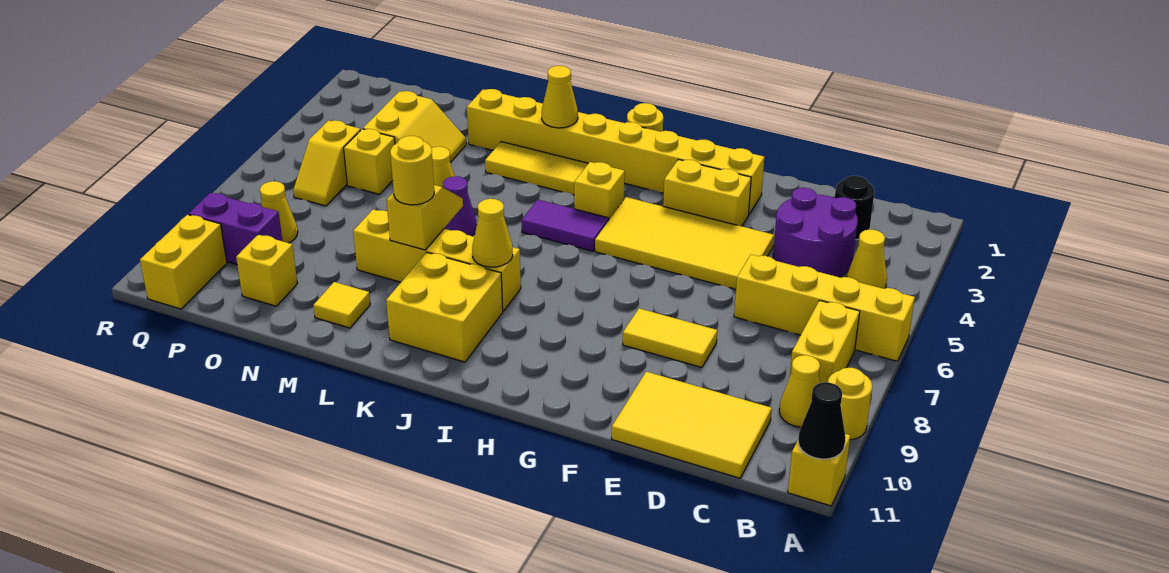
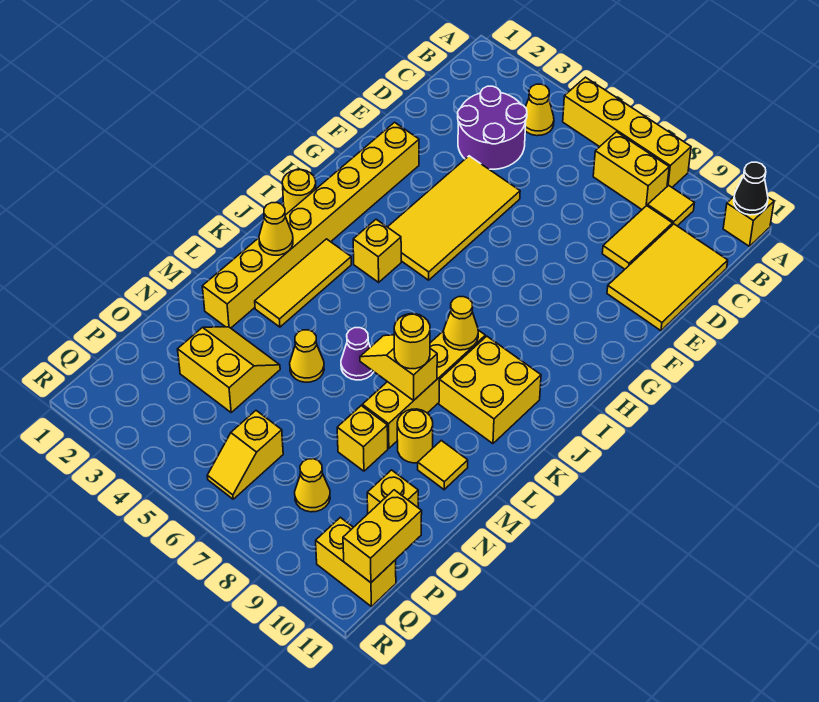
yellow 1x4 brick [734,255,915,361] -> yellow 1x4 brick turned to [563,77,691,187]
yellow 1x1 round brick [828,368,872,440] -> yellow 1x1 round brick moved to [397,409,433,463]
yellow 1x1 cone [779,355,820,427] -> yellow 1x1 tile [648,185,694,226]
black 1x1 round brick [835,176,875,240] -> none
yellow 1x2 tile [623,308,717,368] -> yellow 1x2 tile moved to [602,206,673,269]
yellow 1x2 brick [663,159,751,226] -> yellow 1x2 brick moved to [343,490,422,582]
purple 1x2 tile [521,200,609,251] -> none
yellow 1x1 brick [344,129,395,194] -> yellow 1x1 brick moved to [337,406,388,471]
yellow 1x2 slope [293,120,361,206] -> yellow 1x2 slope turned to [207,411,283,499]
purple 1x2 brick [189,193,282,264] -> none

